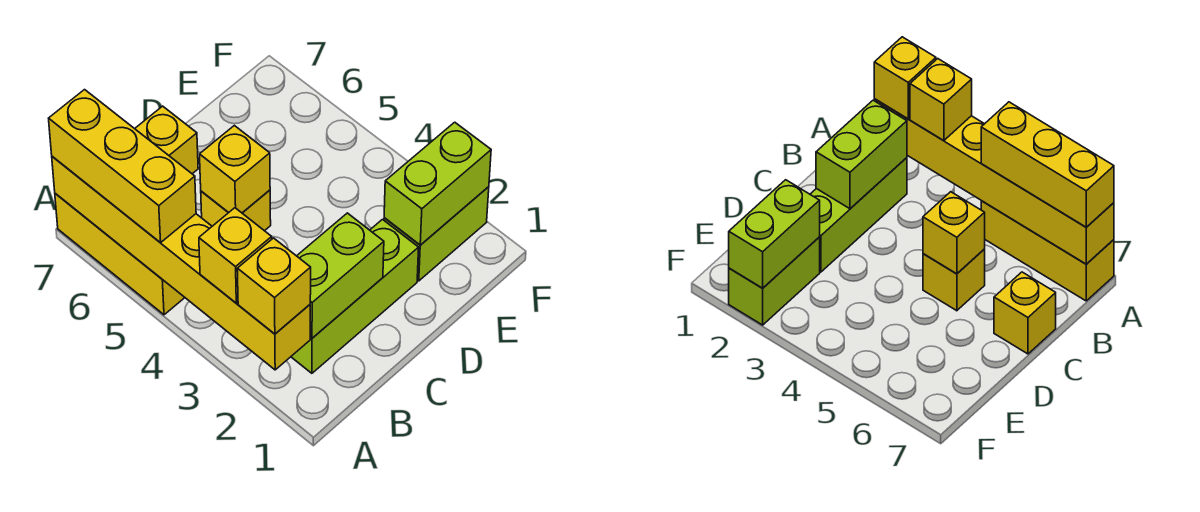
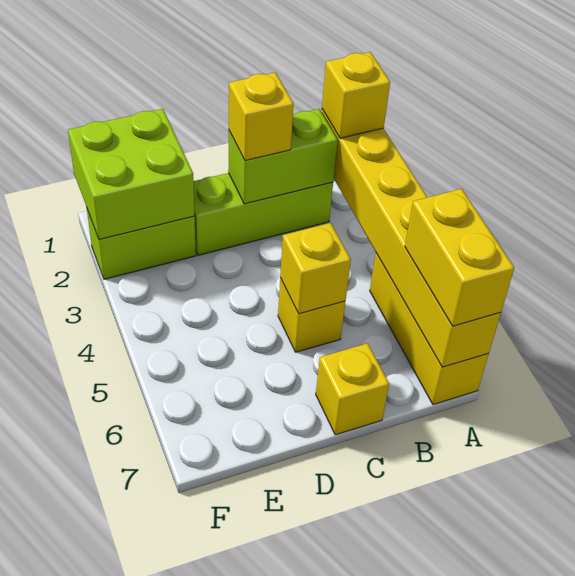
yellow 1x1 brick [199,208,272,303] -> yellow 1x1 brick moved to [229,72,294,161]
yellow 1x3 brick [49,90,196,243] -> yellow 1x2 brick [405,189,514,326]
lime 1x2 brick [384,122,491,245] -> lime 2x2 brick [68,109,194,240]

